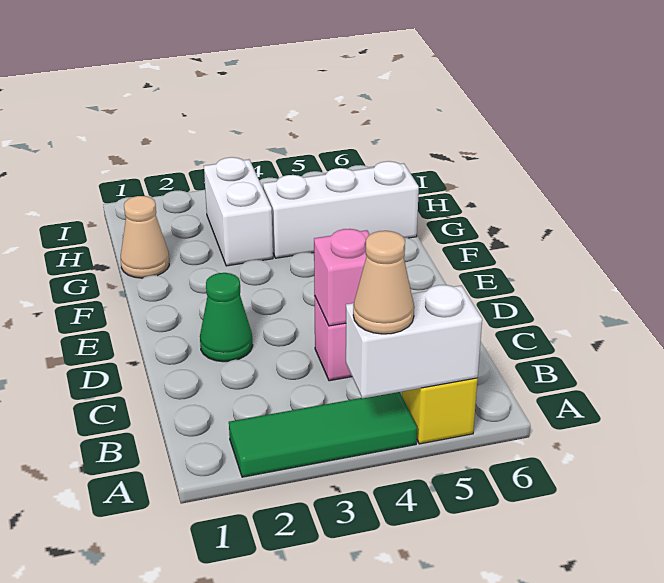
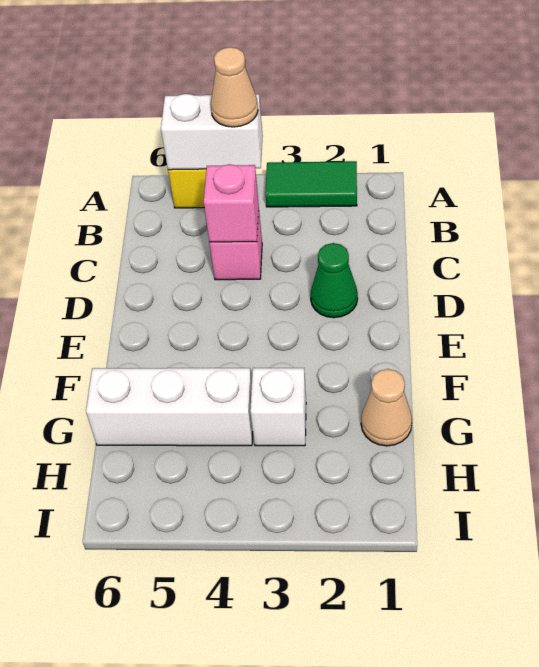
green 1x3 tile [229,392,417,477] -> green 1x2 tile [265,161,357,207]
white 1x2 brick [204,157,273,266] -> white 1x1 brick [250,368,306,446]

